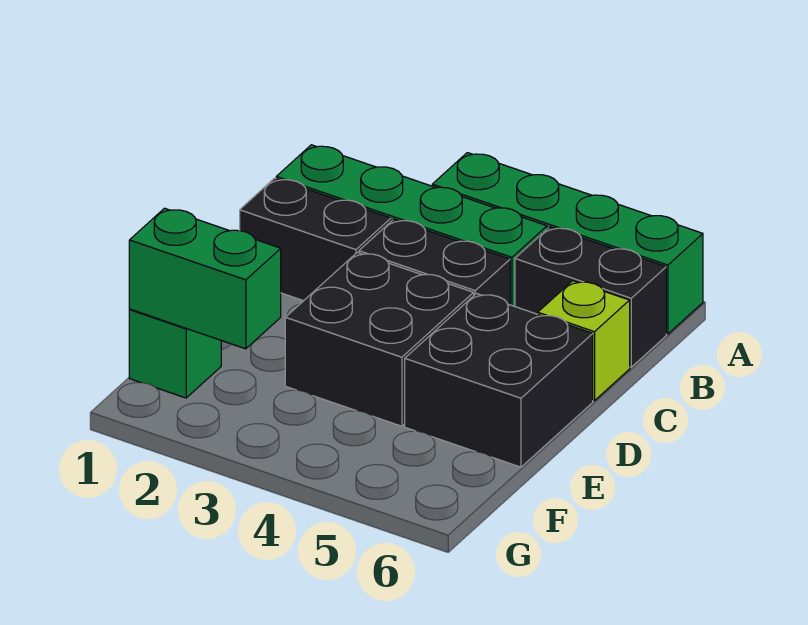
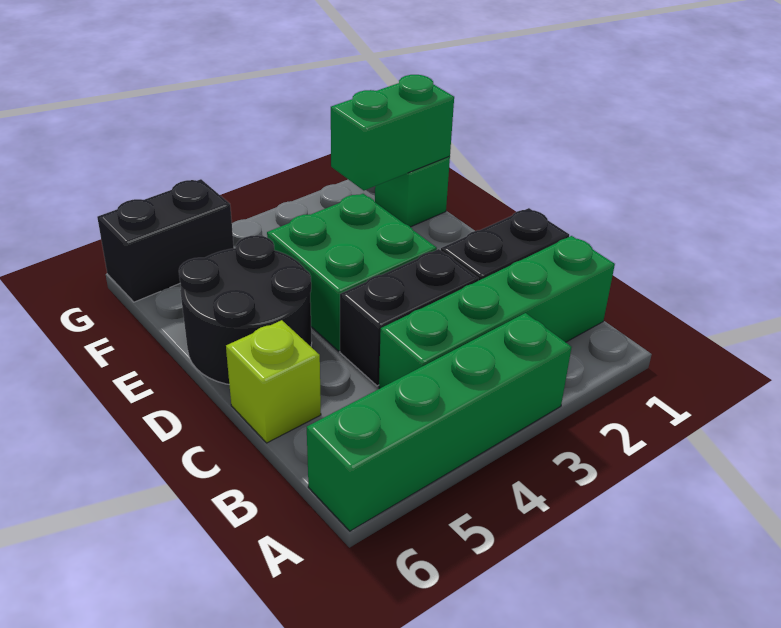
black 1x2 brick [515,227,666,367] -> black 1x2 brick moved to [97,179,234,302]
black 2x2 brick [285,252,474,426] -> green 2x2 brick [267,194,437,351]
black 2x2 brick [405,294,593,467] -> black 2x2 round brick [179,235,312,384]

